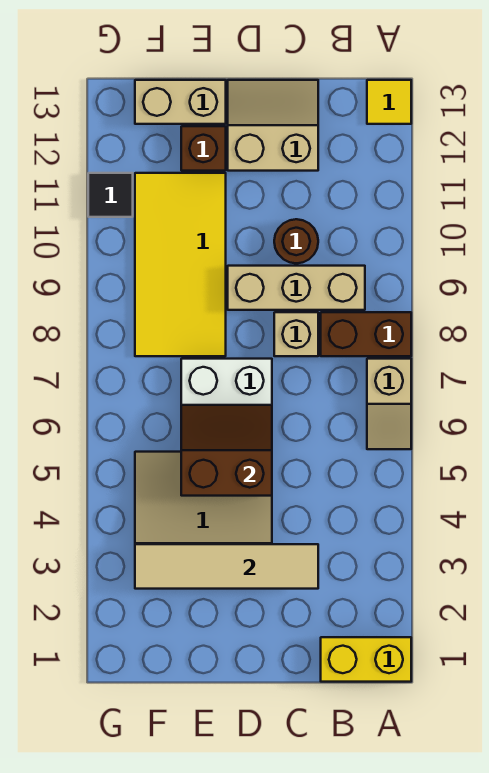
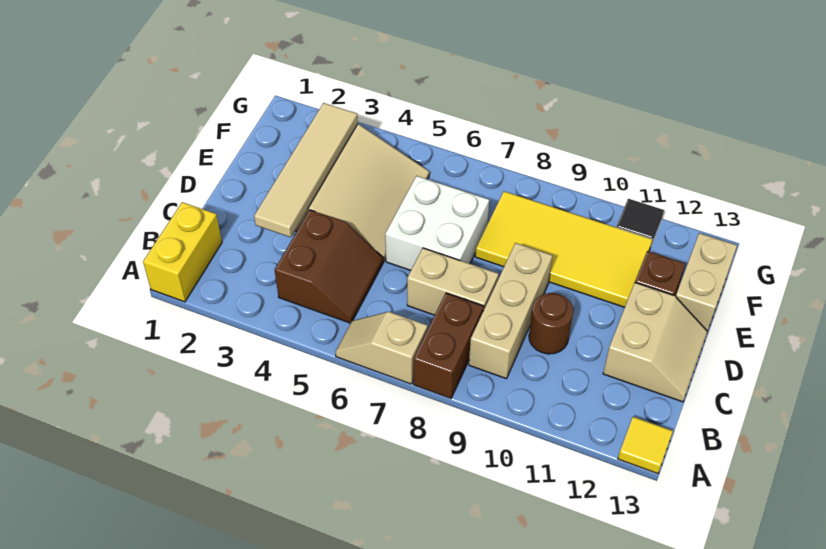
tan 1x1 brick [274,312,318,356] -> tan 1x2 brick [407,248,499,315]
brown 2x2 slope [181,405,272,496] -> brown 2x2 slope moved to [275,210,383,323]

